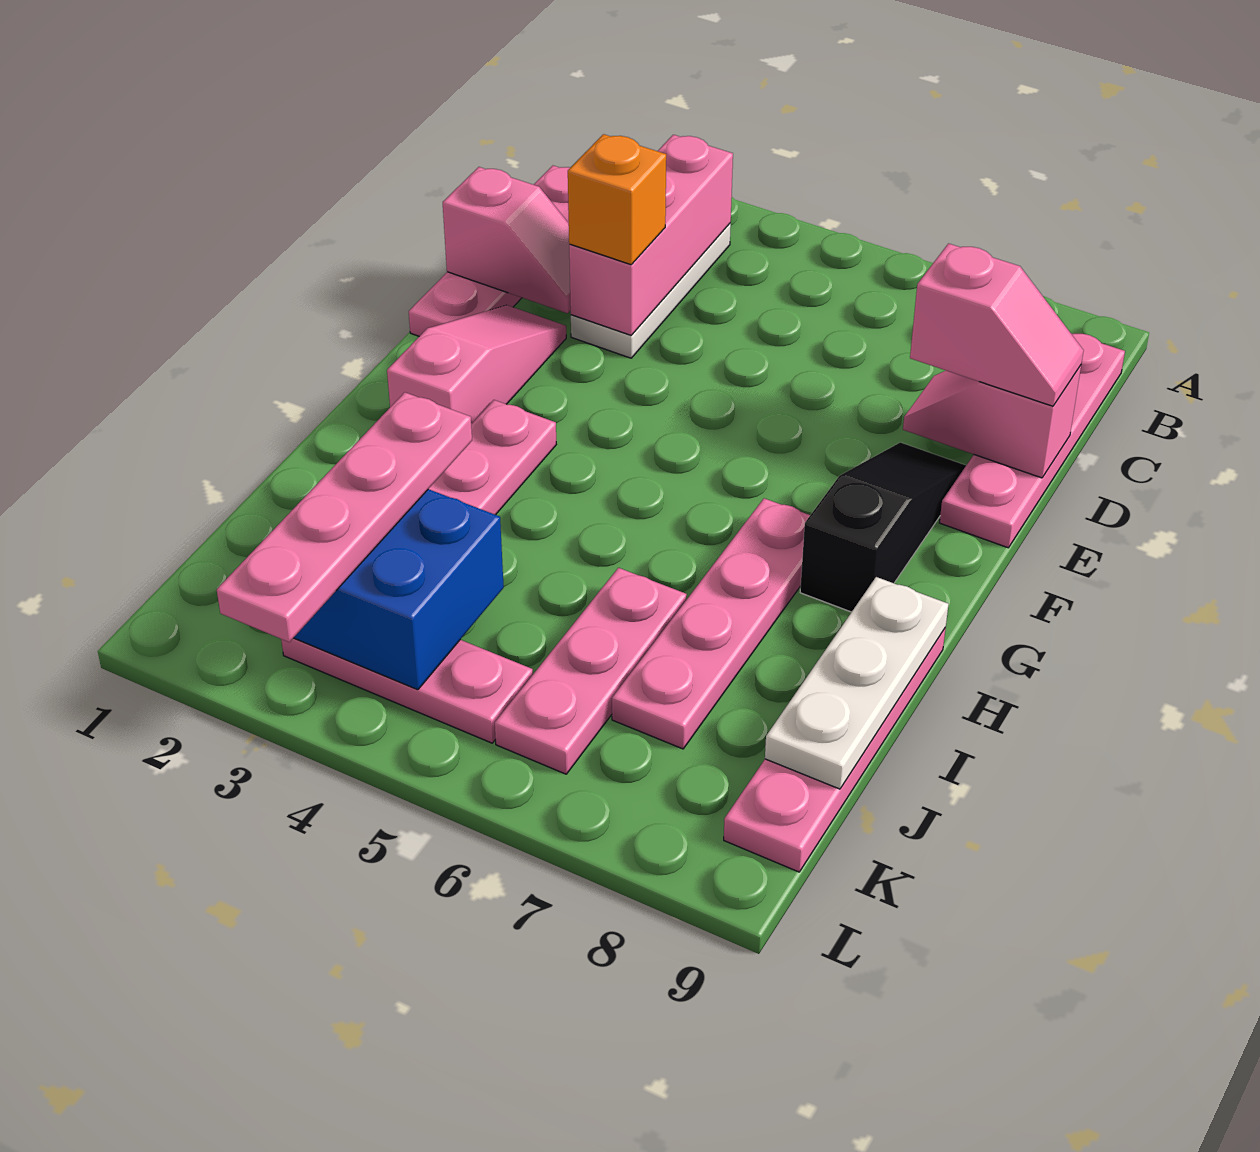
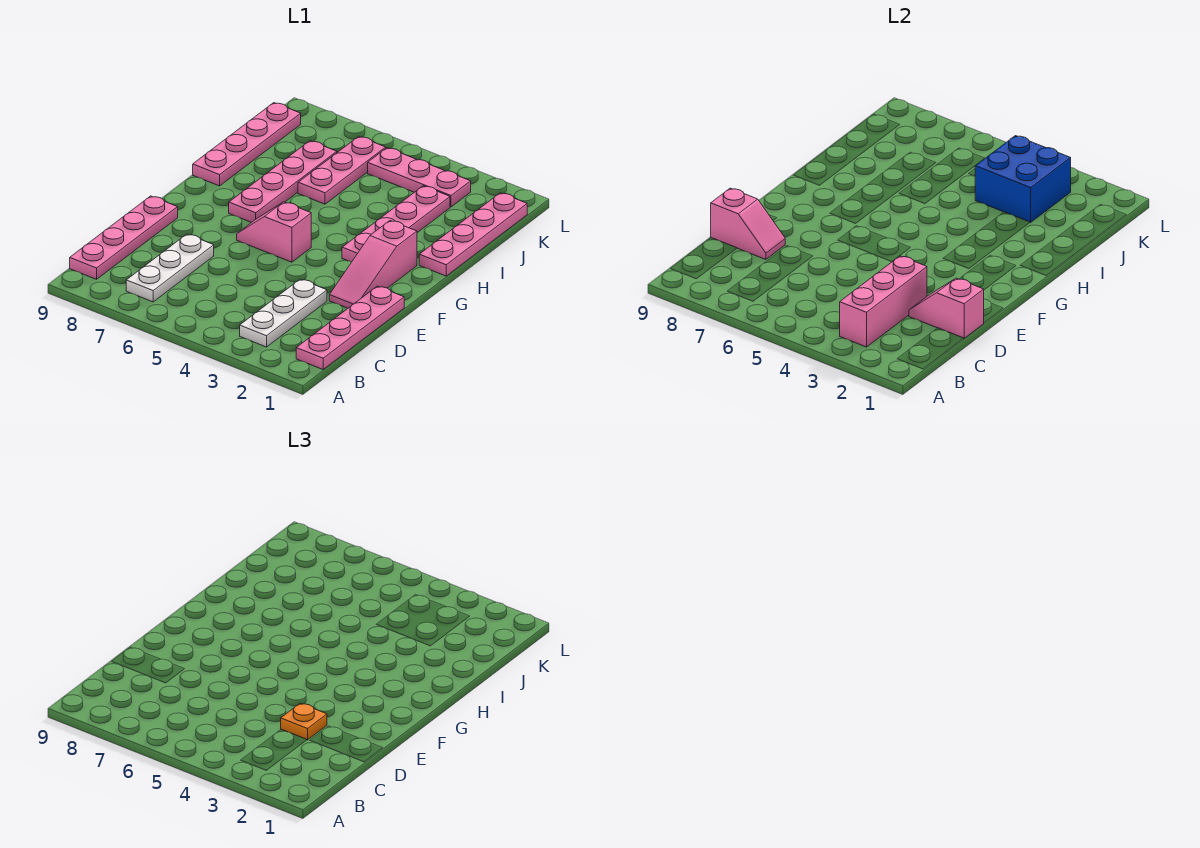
orange 1x1 brick [568,134,666,265] -> orange 1x1 plate [281,703,327,740]
pink 1x2 slope [910,244,1084,406] -> pink 1x2 slope moved to [237,202,311,262]
black 1x3 slope [800,442,966,612] -> none
white 1x3 plate [765,577,949,789] -> white 1x3 plate moved to [126,234,214,302]
pink 1x4 plate [217,392,472,642] -> pink 1x4 plate moved to [419,193,527,276]

